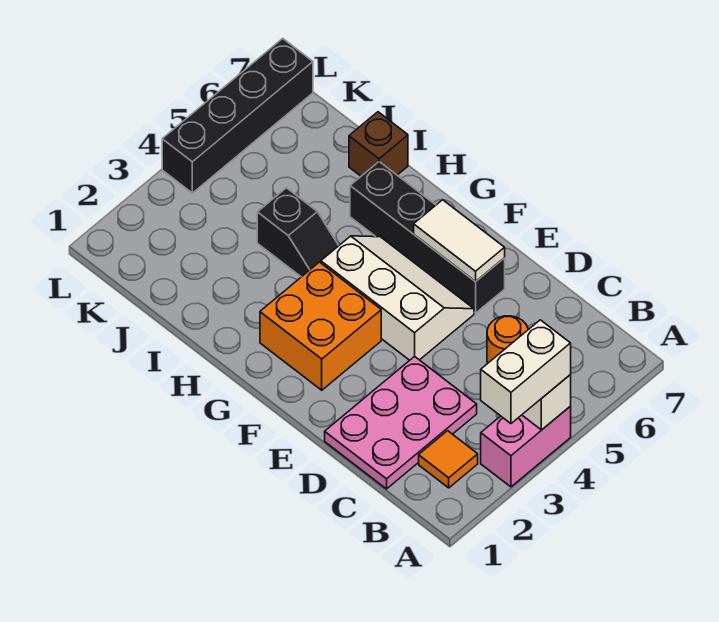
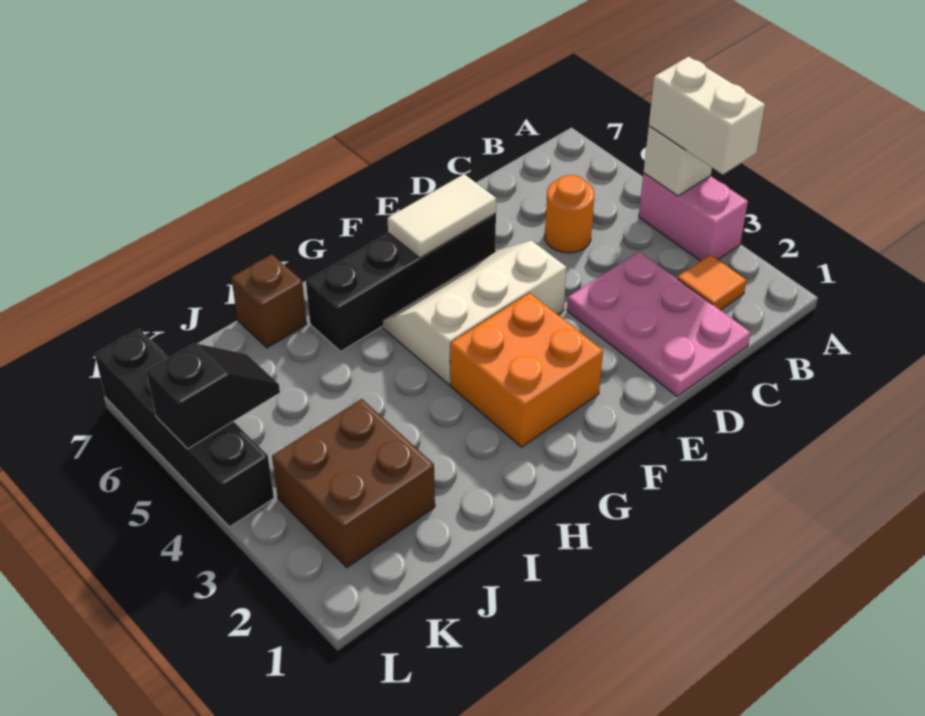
black 1x2 slope [257,188,339,277] -> black 1x2 slope moved to [146,343,280,449]
none -> brown 2x2 brick [272,399,435,567]

